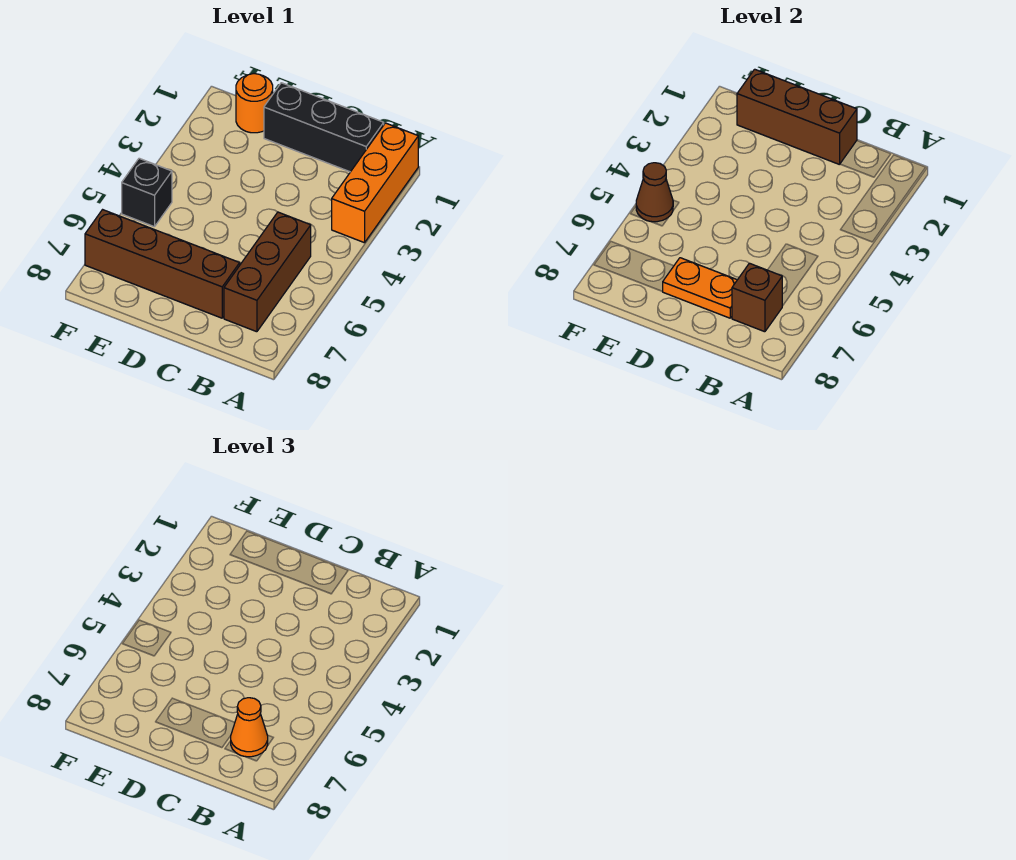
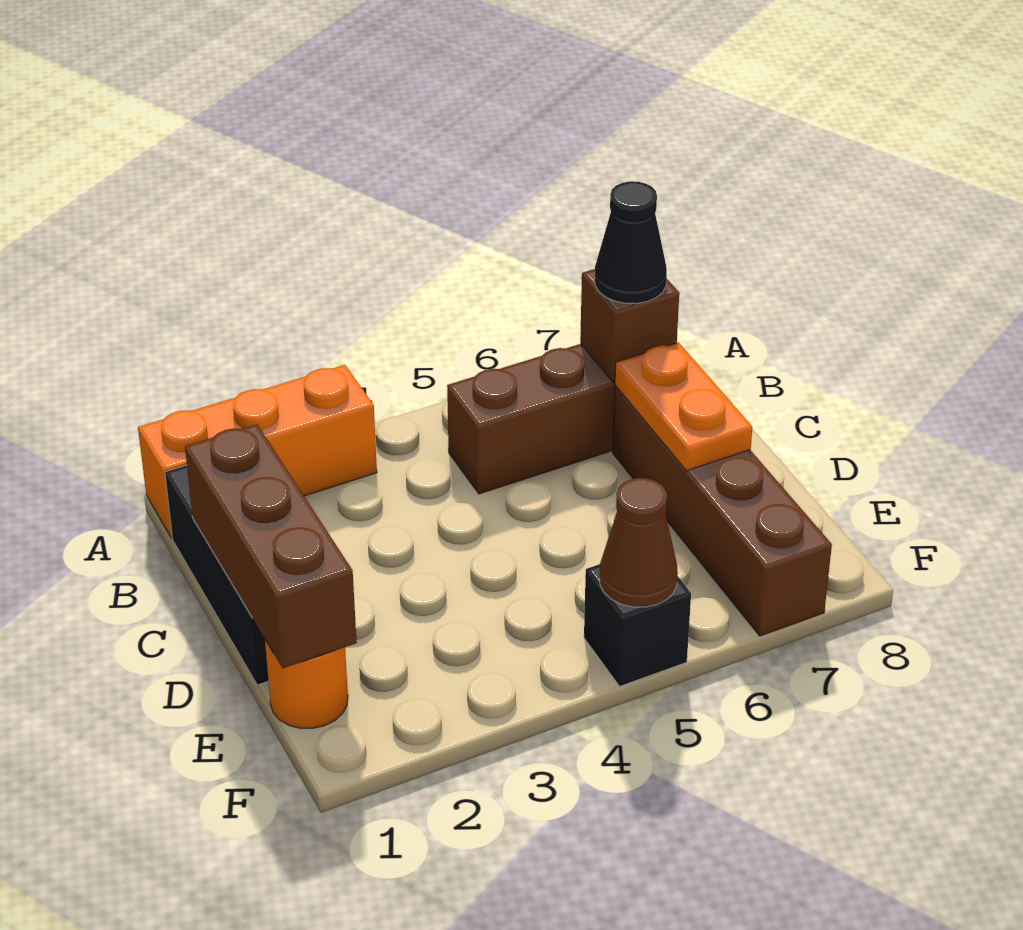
orange 1x1 cone [231,698,268,757] -> black 1x1 cone [595,181,667,304]

